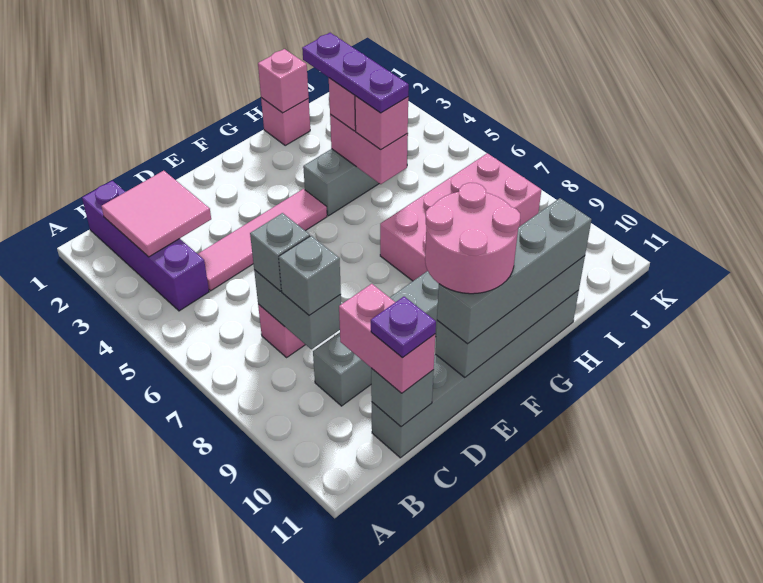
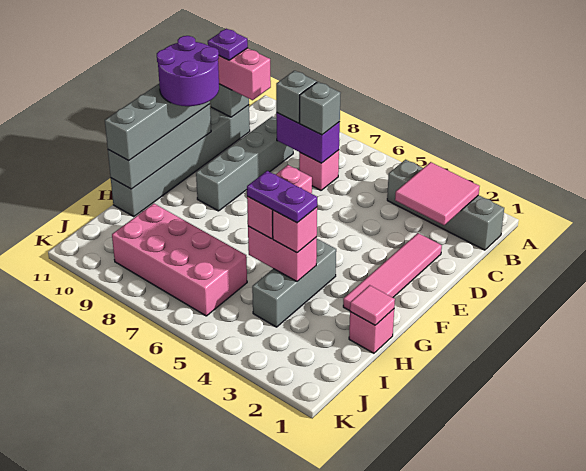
purple 1x4 brick [82,181,209,311] -> grey 1x4 brick [387,160,504,250]
pink 1x4 tile [198,189,327,291] -> pink 1x4 tile moved to [343,233,442,311]
grey 1x2 brick [254,270,341,349] -> purple 1x2 brick [276,113,340,163]
pink 2x2 round brick [425,183,520,294] -> purple 2x2 round brick [157,36,219,106]
pink 2x4 brick [380,153,541,281] -> pink 2x4 brick turned to [112,204,247,316]
pink 1x1 brick [258,49,309,113] -> pink 1x1 tile [350,285,395,325]
purple 1x3 plate [302,33,409,113] -> purple 1x2 plate [247,171,317,223]
pink 1x1 brick [355,96,408,150] -> pink 1x2 brick [247,165,312,239]

